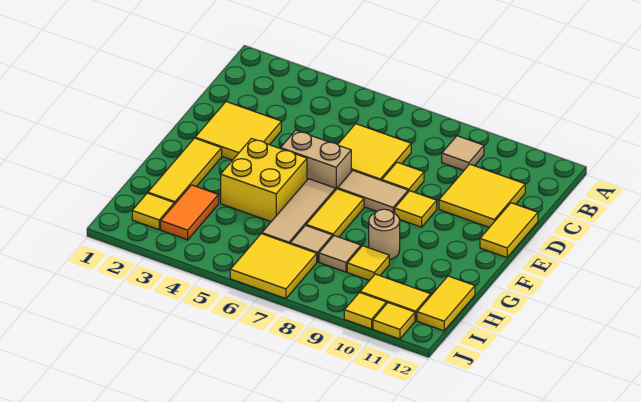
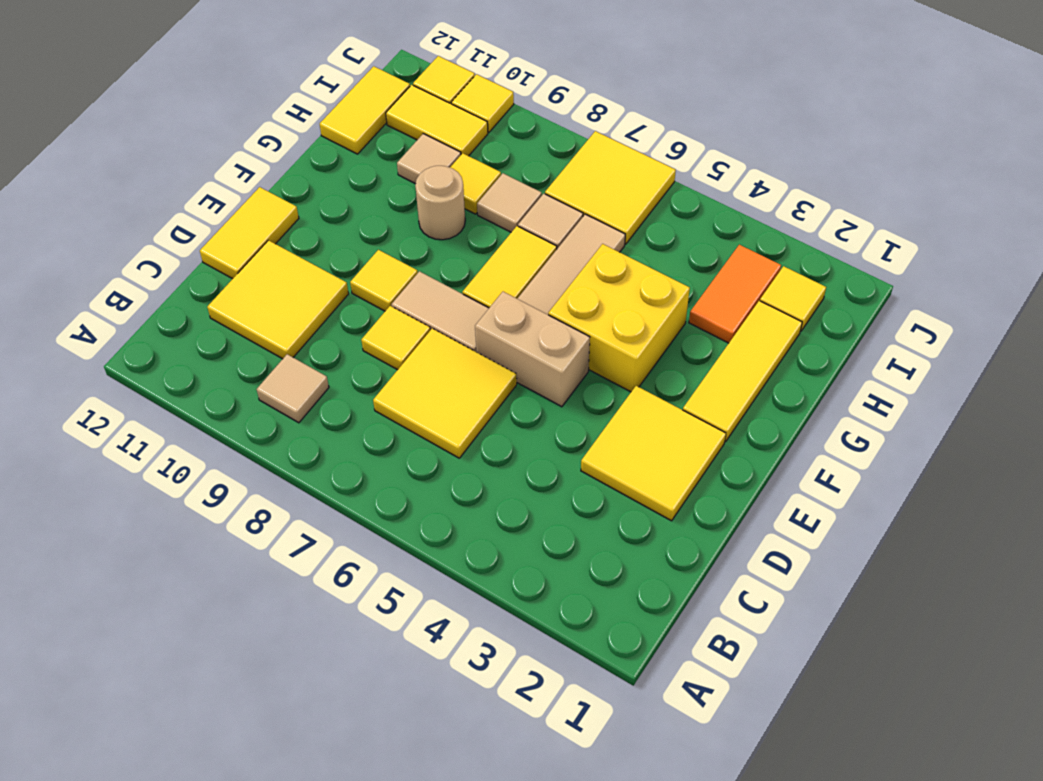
none -> tan 1x1 tile [397,134,461,184]

